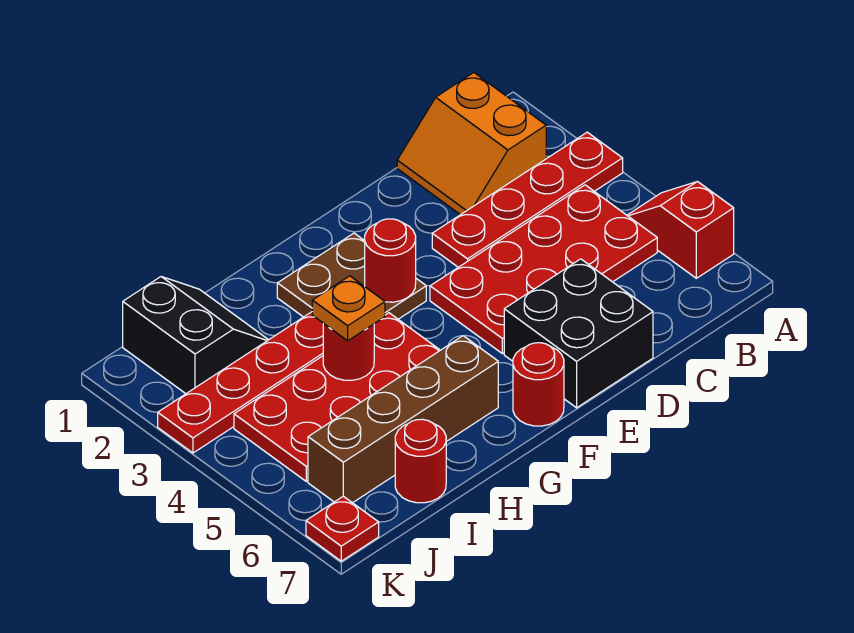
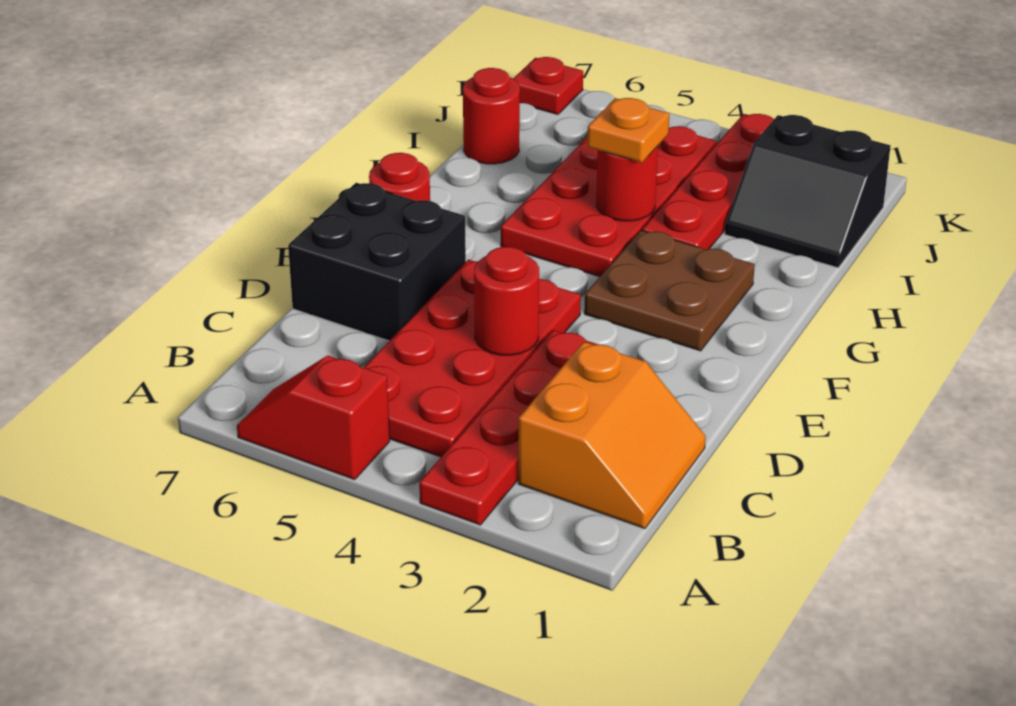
red 1x2 slope [627,182,734,278] -> red 1x2 slope turned to [237,355,390,480]
orange 2x2 slope [397,73,546,215] -> orange 2x2 slope turned to [518,342,706,529]
red 1x1 round brick [365,219,416,302] -> red 1x1 round brick moved to [474,247,539,355]
brown 1x4 brick [308,336,498,503] -> none

